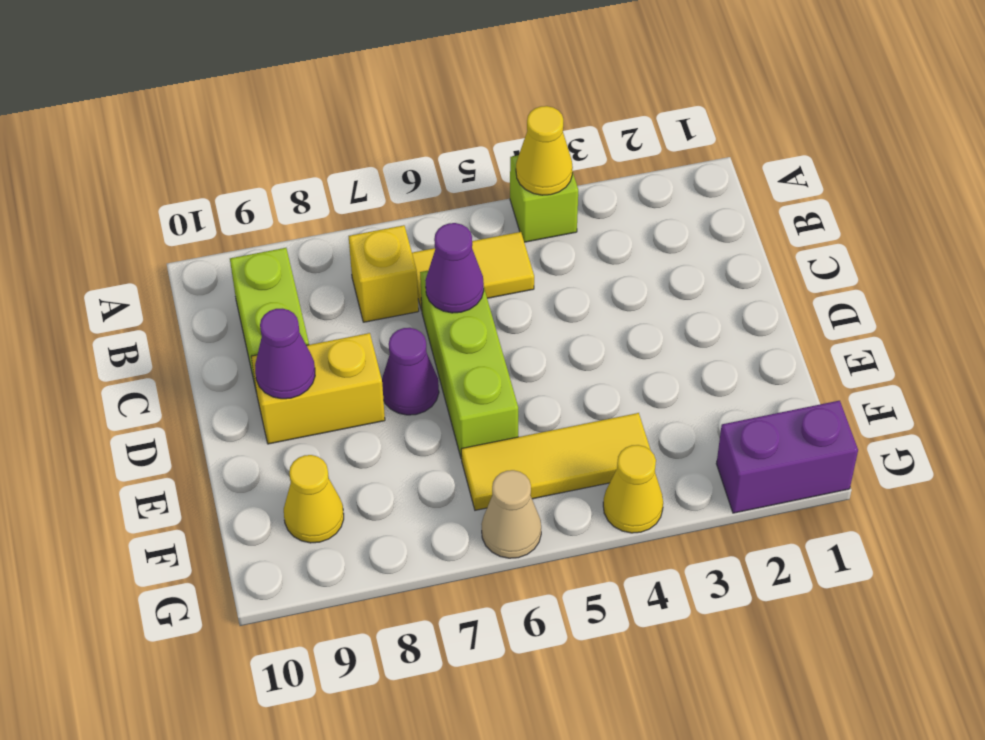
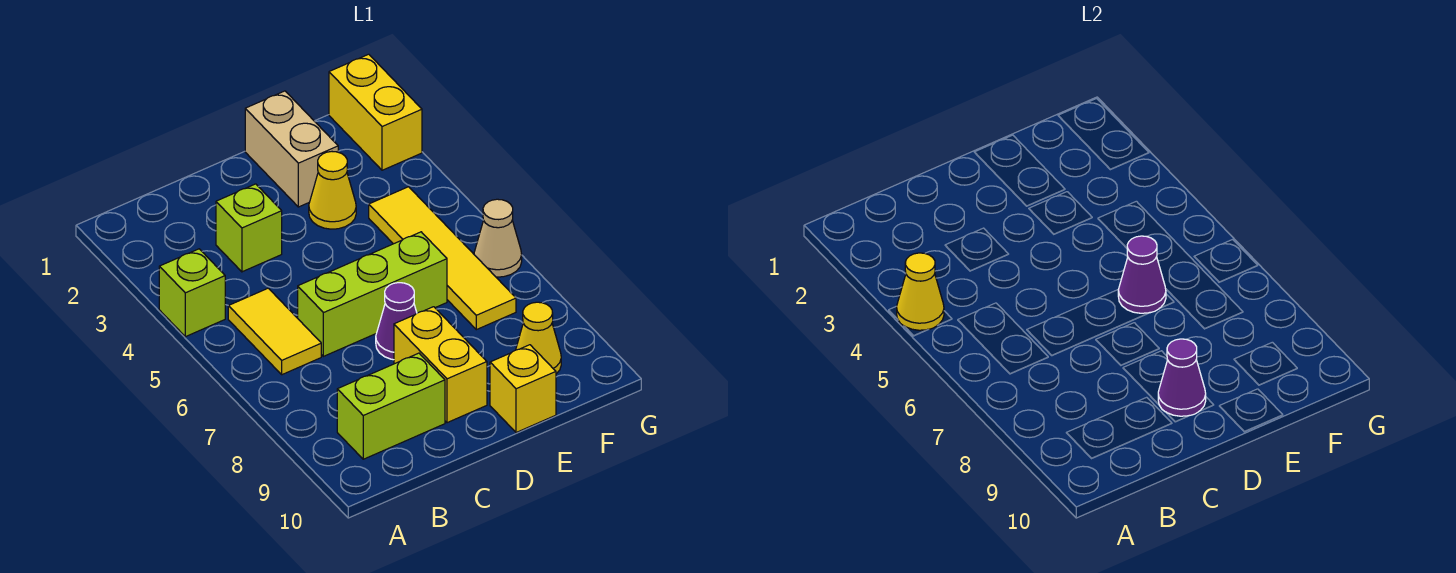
yellow 1x1 brick [349,225,419,322] -> yellow 1x1 brick moved to [490,345,556,433]
none -> lime 1x1 brick [216,184,282,272]
purple 1x1 cone [425,223,484,313] -> purple 1x1 cone moved to [1118,236,1166,313]
none -> tan 1x2 brick [245,91,338,207]
yellow 1x3 tile [461,413,650,510] -> yellow 1x4 tile [369,187,516,330]
purple 1x2 brick [716,401,858,513] -> yellow 1x2 brick [329,54,422,170]
yellow 1x1 cone [603,445,663,533] -> yellow 1x1 cone moved to [309,152,356,229]

